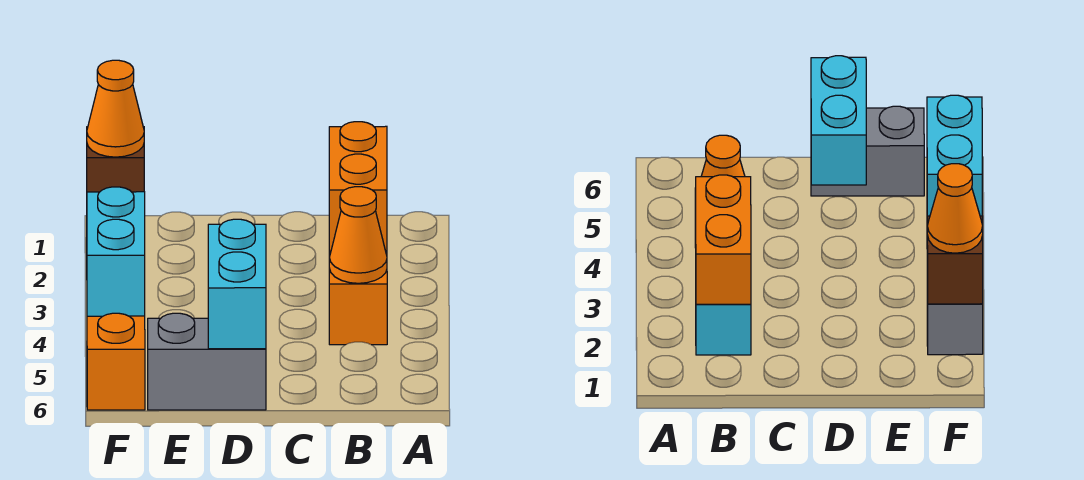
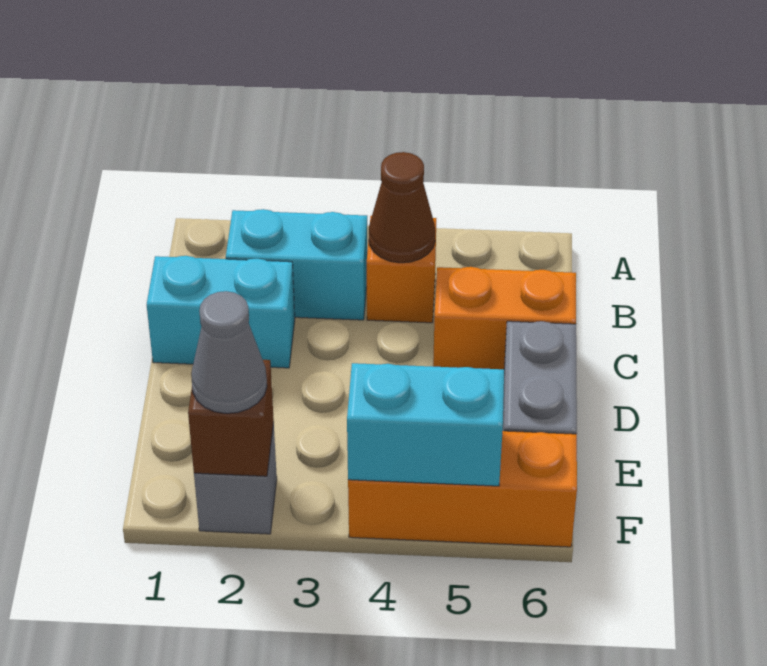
orange 1x2 brick [329,122,387,251] -> orange 1x2 brick moved to [433,267,576,369]
orange 1x1 cone [329,187,387,283] -> brown 1x1 cone [369,152,435,263]
cyan 1x2 brick [208,219,266,349] -> cyan 1x2 brick moved to [147,256,295,368]
orange 1x1 cone [87,60,144,157] -> grey 1x1 cone [191,291,267,413]

